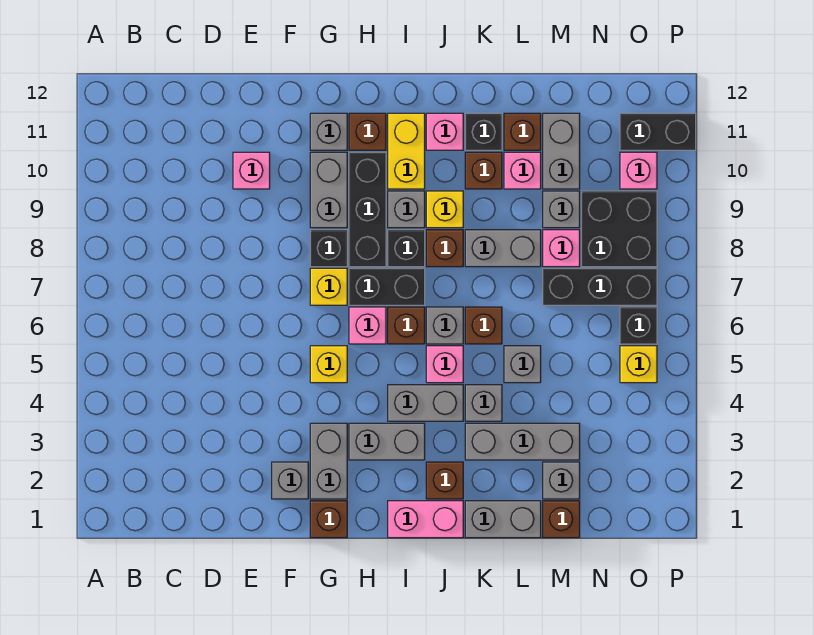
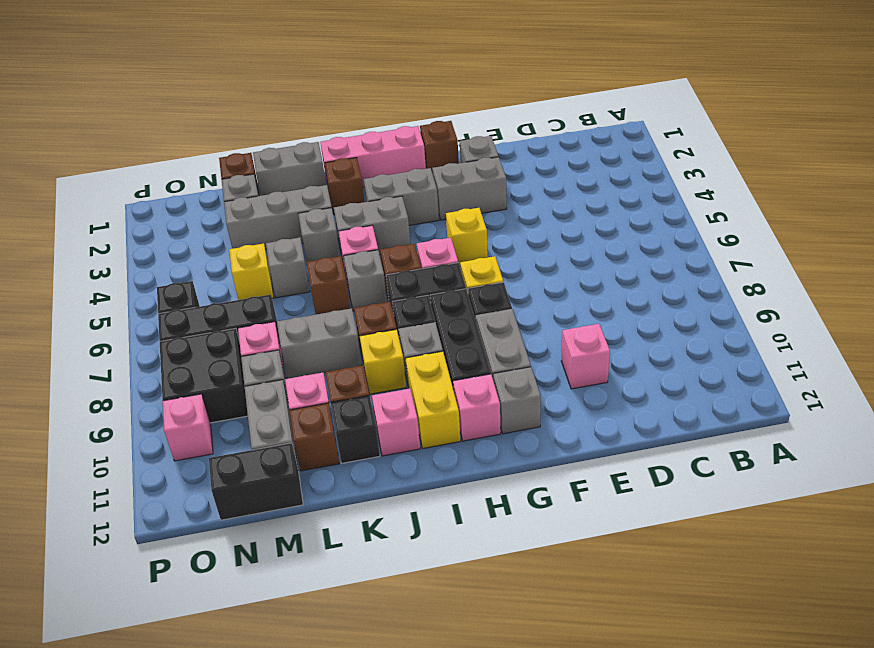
grey 1x2 brick [310,423,347,499] -> grey 1x2 brick turned to [432,157,507,220]
brown 1x1 brick [349,113,386,150] -> pink 1x1 brick [453,374,501,441]
pink 1x2 brick [388,501,463,538] -> pink 1x3 brick [320,126,426,187]
yellow 1x1 brick [620,346,657,383] -> yellow 1x1 brick moved to [229,244,274,300]
black 1x2 brick [620,113,696,150] -> black 1x2 brick moved to [209,443,303,520]

